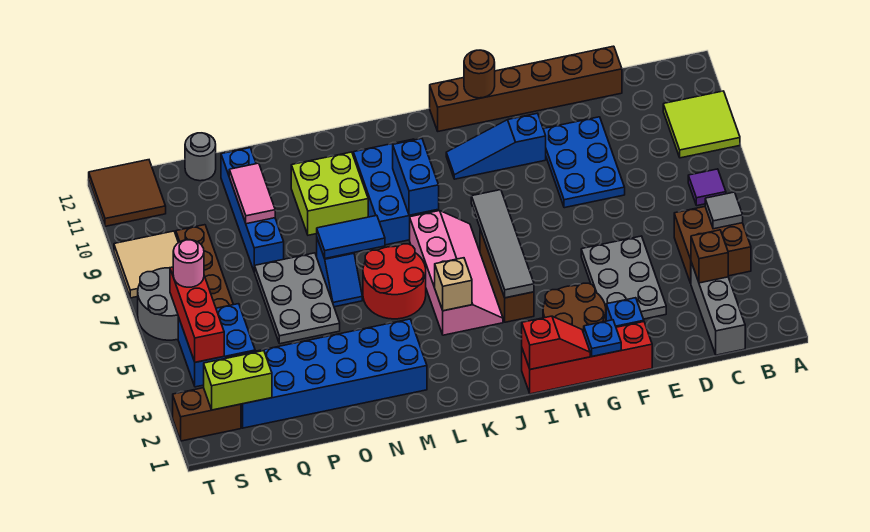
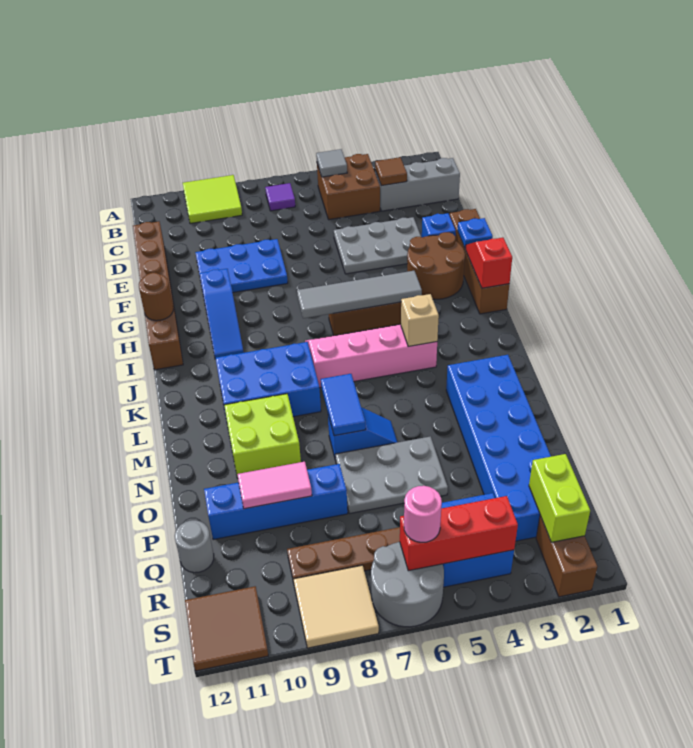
brown 1x1 brick [691,230,728,283] -> brown 1x1 tile [375,157,407,186]
red 1x4 brick [522,322,652,394] -> brown 1x4 brick [450,209,509,314]
blue 1x2 brick [393,139,439,215] -> none
red 2x2 round brick [363,244,426,319] -> none

